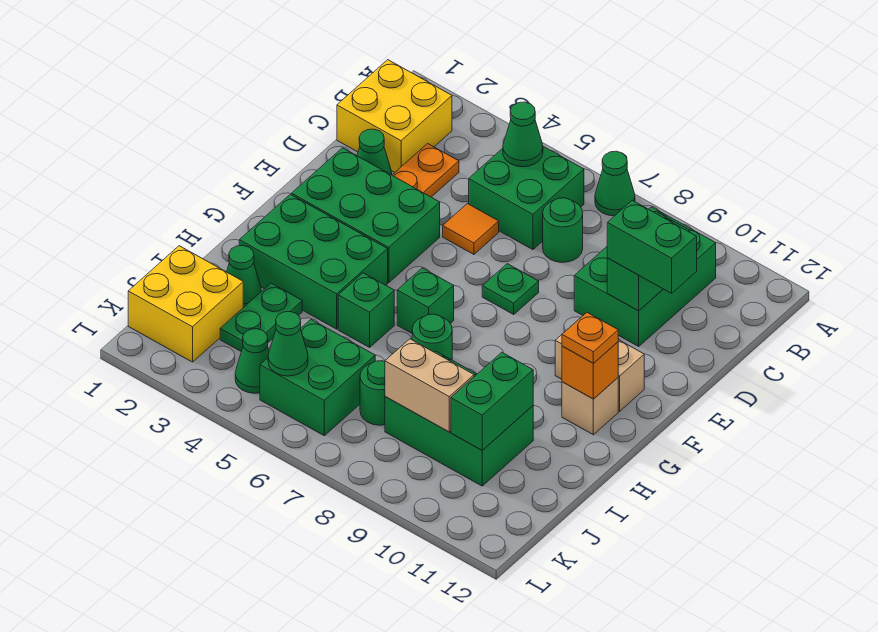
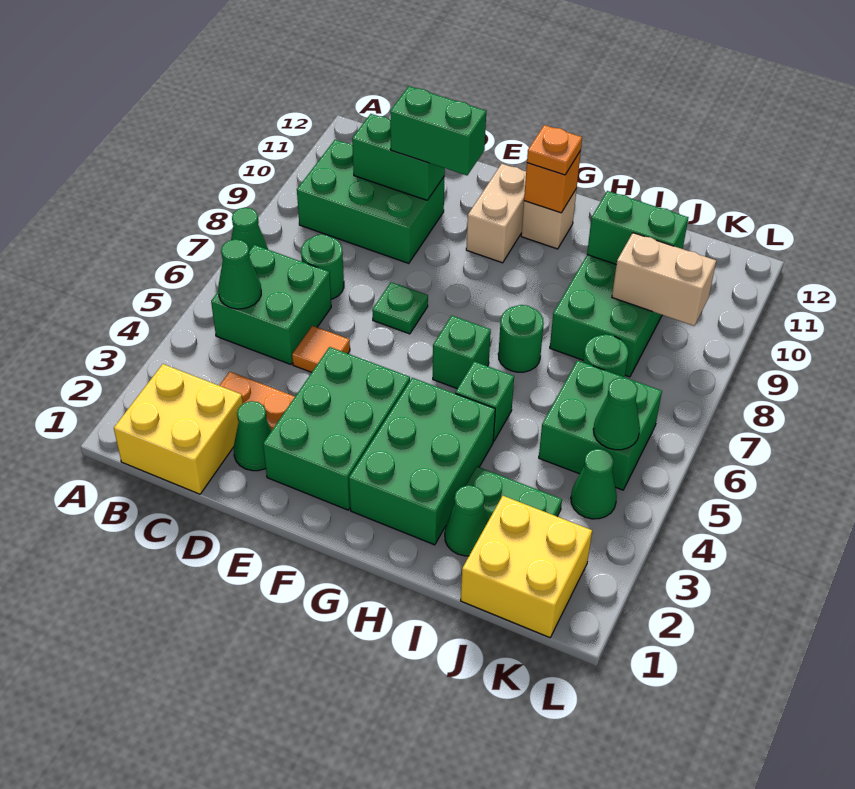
green 1x2 brick [607,200,697,293] -> green 1x2 brick turned to [390,86,486,175]
tan 1x2 brick [385,339,474,432] -> tan 1x2 brick turned to [612,233,716,326]

